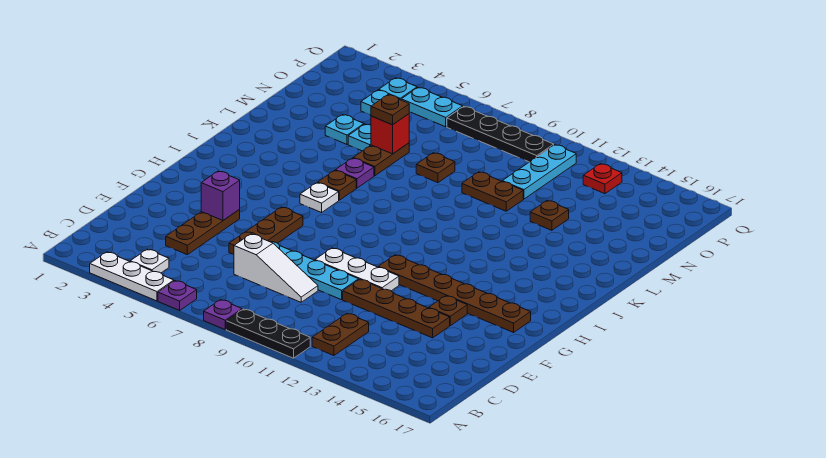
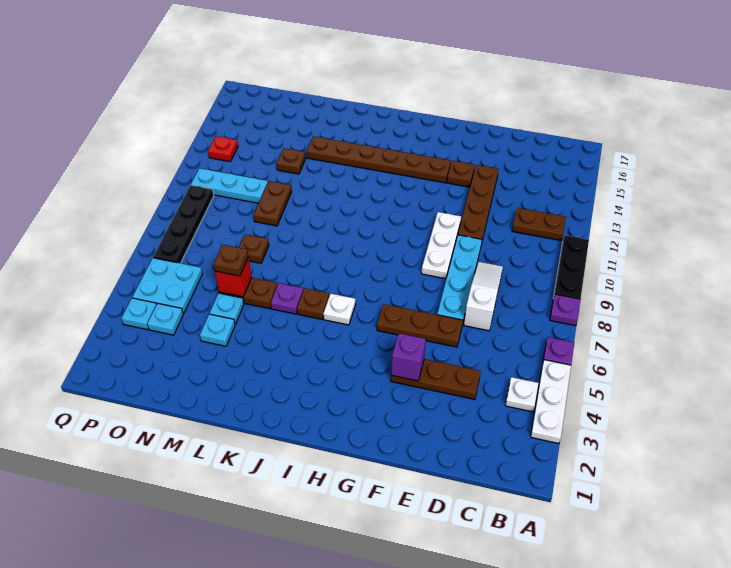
brown 1x6 plate [378,255,531,332] -> brown 1x6 plate turned to [307,136,451,183]
cyan 1x2 plate [401,87,463,127] -> cyan 2x2 plate [132,258,202,314]

